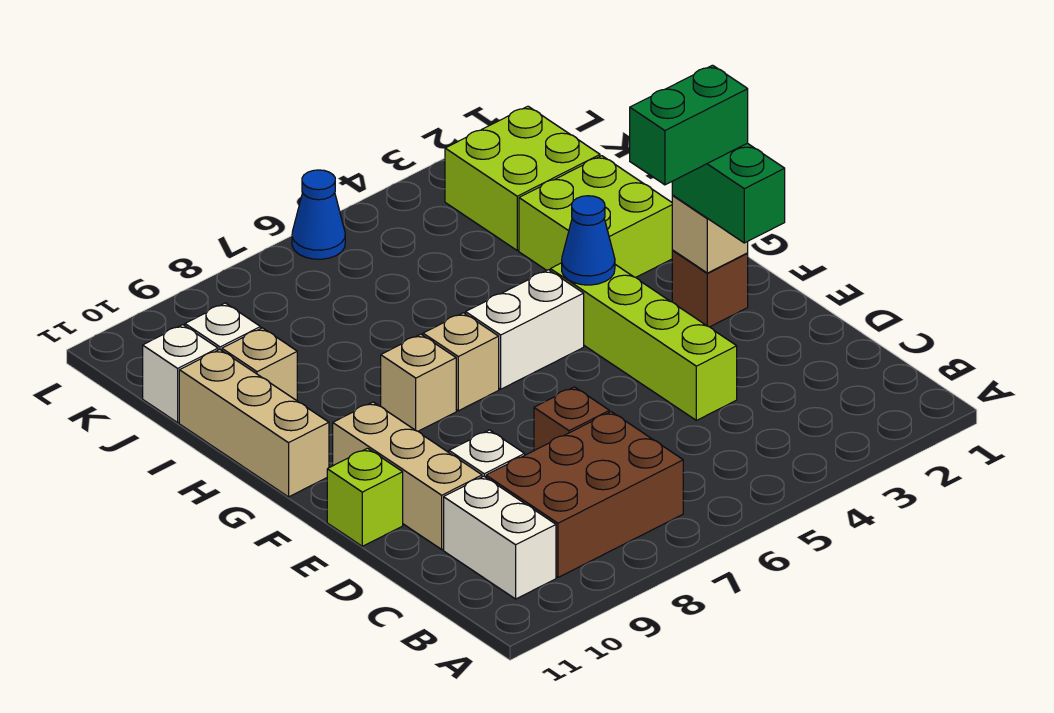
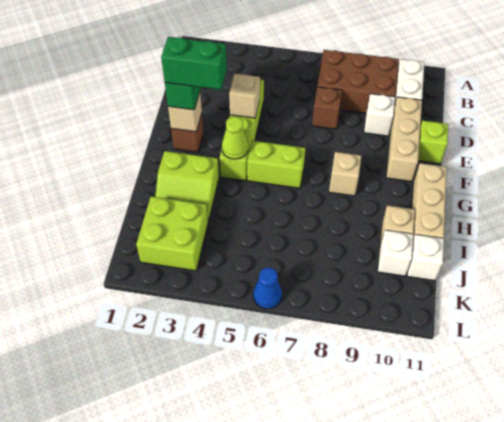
blue 1x1 cone [562,196,615,285] -> lime 1x1 cone [222,117,248,159]
white 1x2 brick [466,270,584,389] -> lime 1x2 brick [247,141,306,188]
tan 1x1 brick [423,313,499,411] -> tan 1x1 brick moved to [229,74,260,118]
lime 2x2 brick [519,156,672,277] -> lime 2x2 slope [155,151,219,222]

